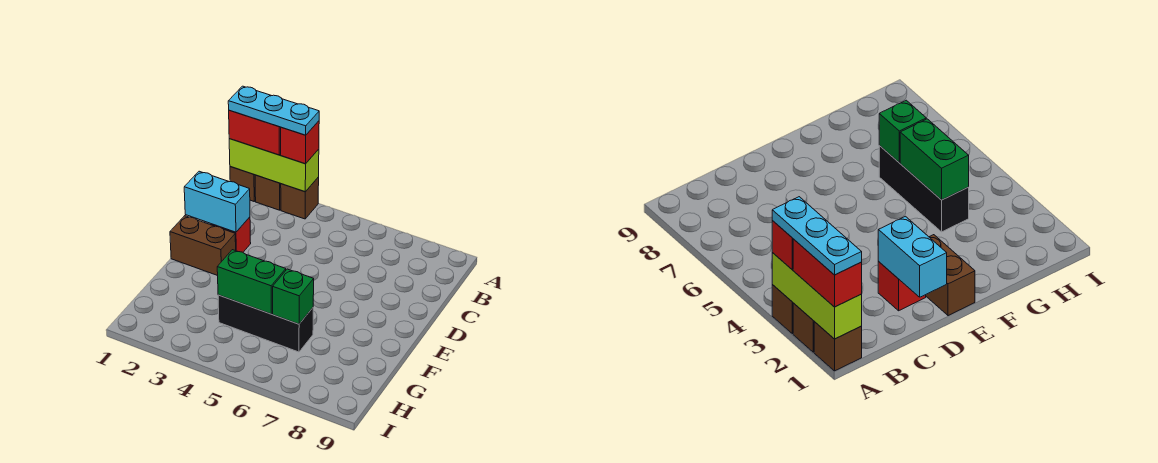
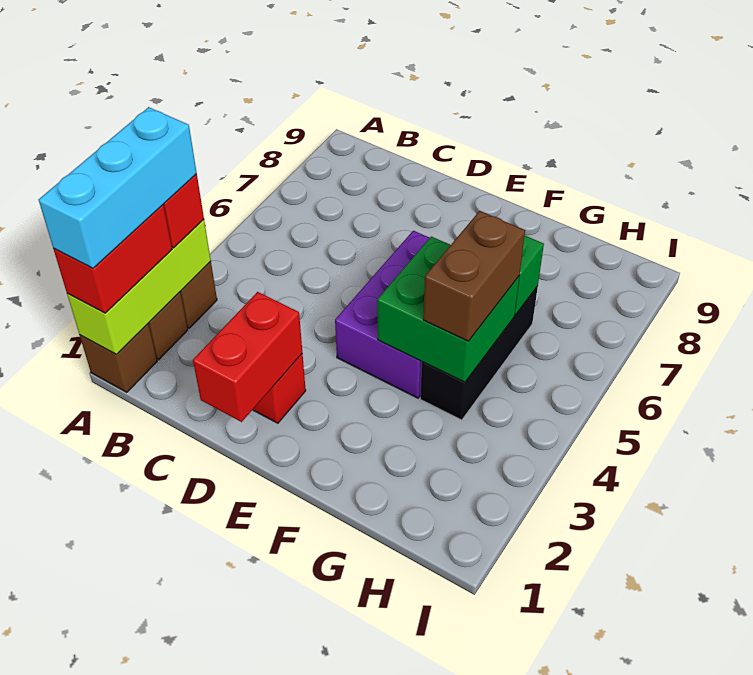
cyan 1x3 plate [228,86,319,135] -> cyan 1x3 brick [39,107,197,268]
cyan 1x2 brick [184,171,250,232] -> red 1x2 brick [193,292,302,422]
brown 1x2 brick [170,216,236,276] -> brown 1x2 brick moved to [423,211,525,341]
none -> purple 2x3 brick [335,231,430,398]
green 1x2 brick [217,250,286,314] -> green 2x2 brick [377,236,519,382]

